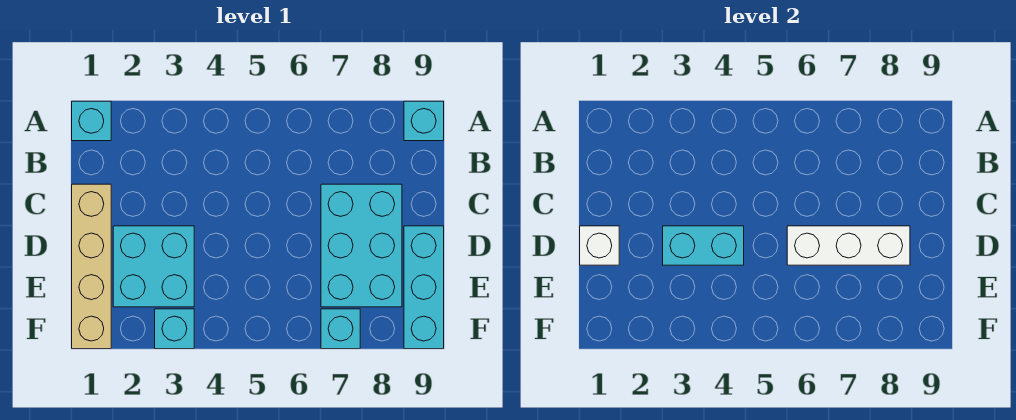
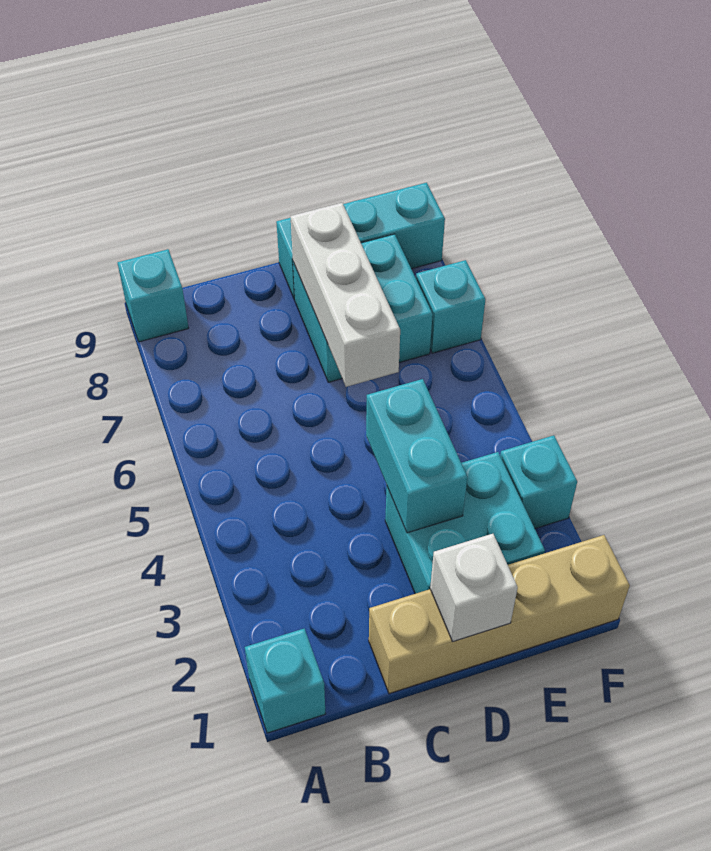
cyan 2x3 brick [321,184,402,307] -> cyan 2x2 brick [293,234,433,382]

